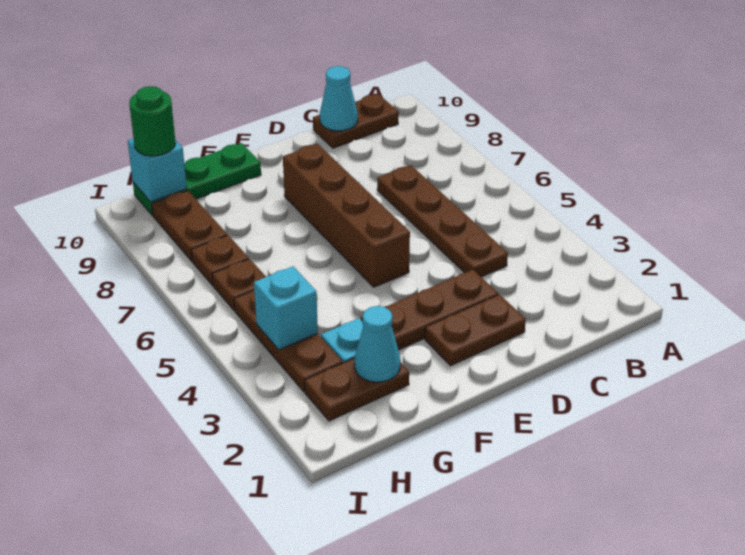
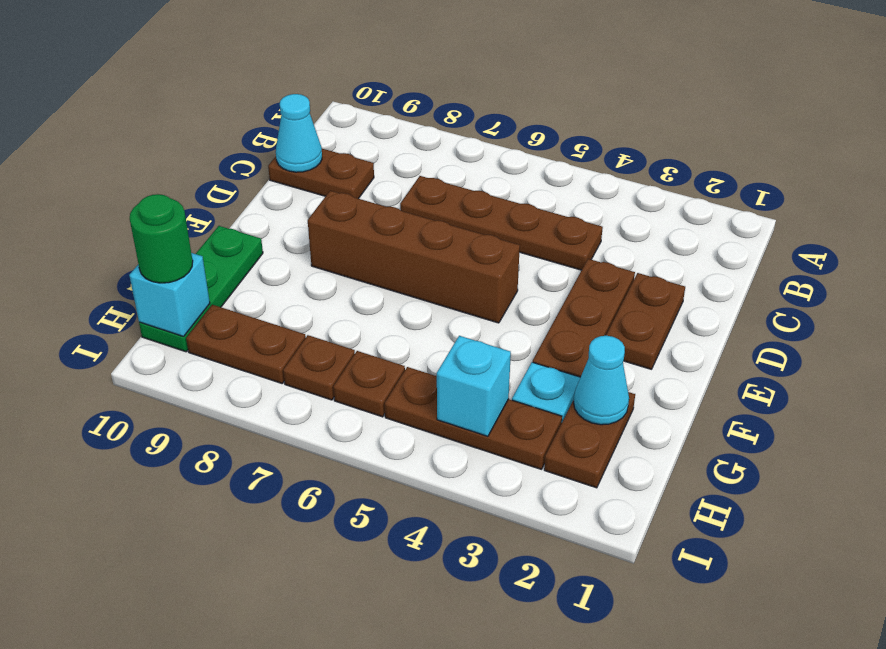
brown 1x2 plate [313,94,399,148] -> brown 1x2 plate turned to [268,149,374,199]

